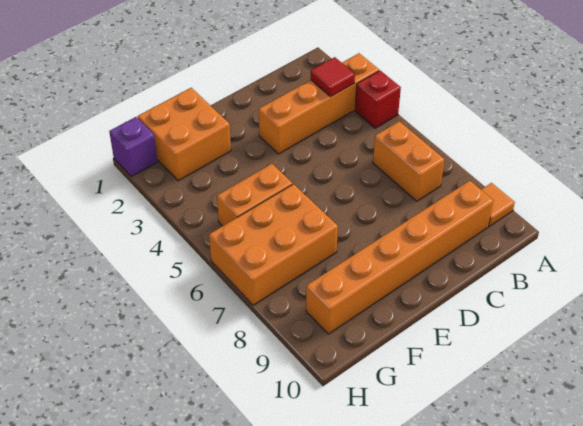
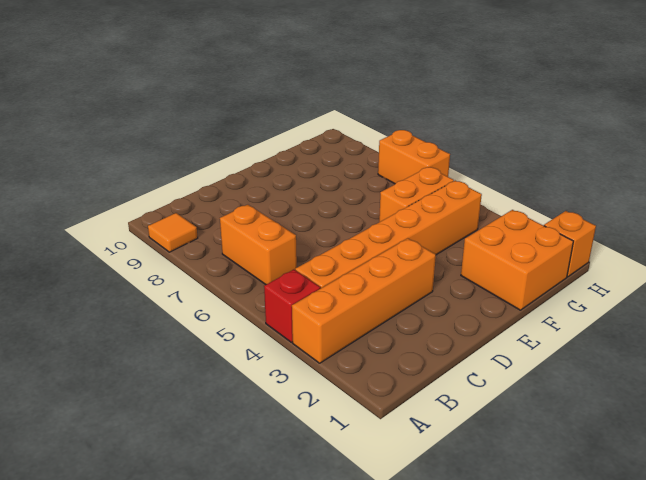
red 1x1 tile [311,57,355,97] -> none
orange 1x6 brick [306,181,494,334] -> orange 1x6 brick moved to [295,181,482,289]
orange 2x3 brick [209,184,338,305] -> orange 1x2 brick [378,130,450,184]
purple 1x1 brick [109,117,158,177] -> orange 1x1 brick [544,211,596,277]

